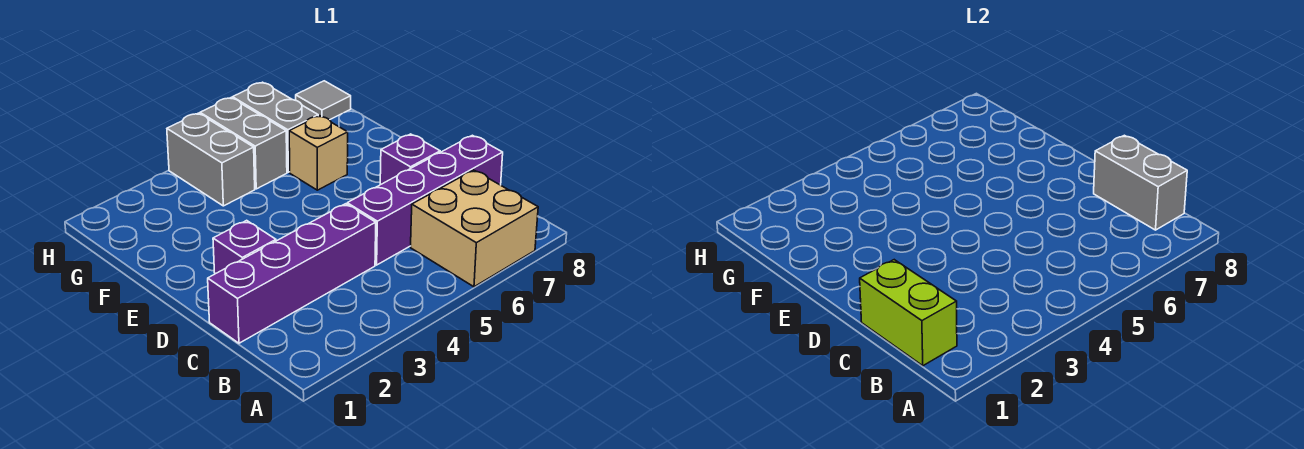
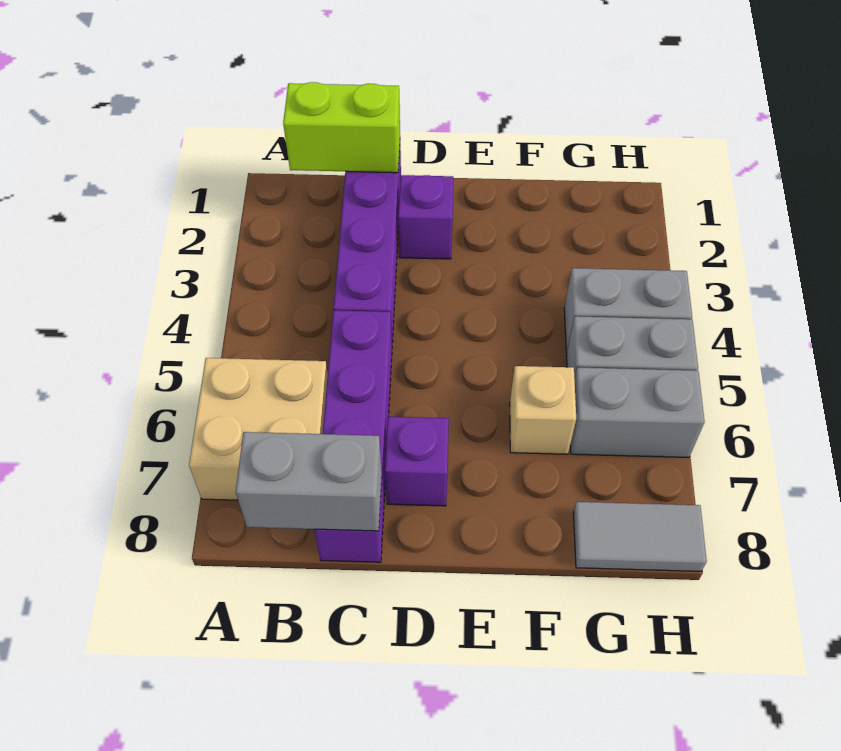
grey 1x1 tile [296,81,351,120] -> grey 1x2 tile [573,502,707,571]

